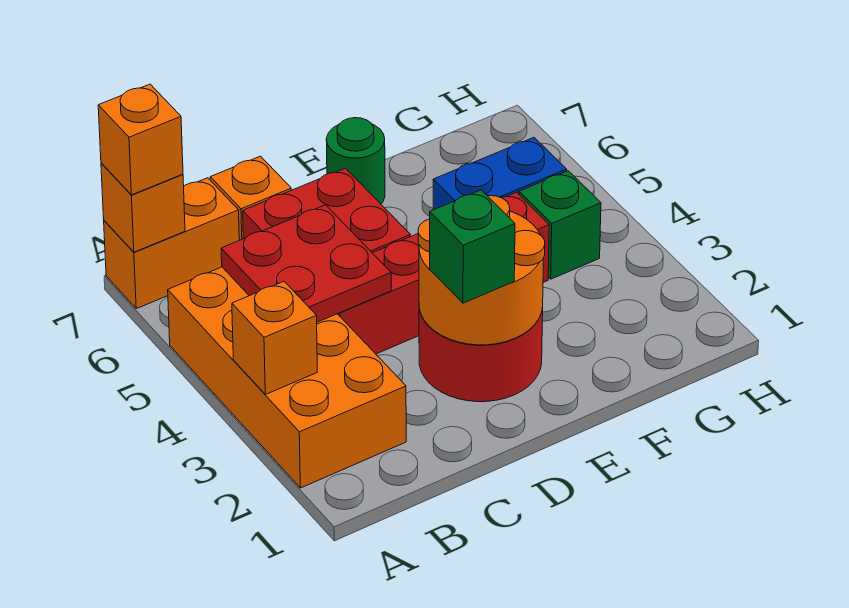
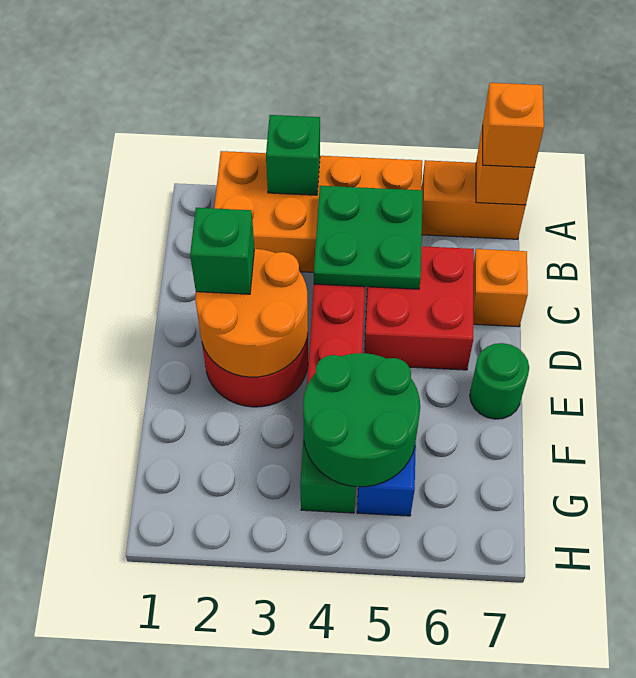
orange 1x1 brick [232,281,317,394] -> green 1x1 brick [266,115,320,195]
orange 1x2 brick [104,178,239,309] -> orange 1x2 brick turned to [422,160,526,239]
red 2x2 plate [221,205,391,322] -> green 2x2 plate [314,186,423,289]
none -> green 2x2 round brick [303,353,420,487]

